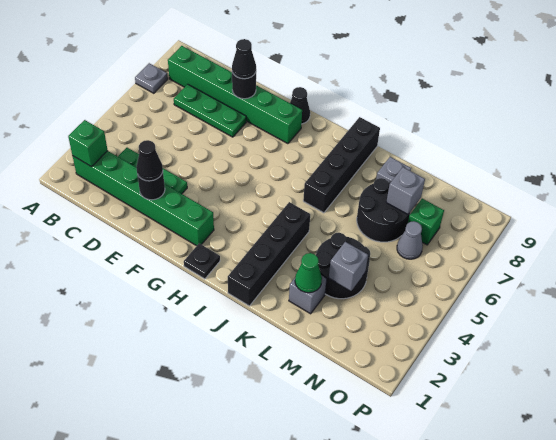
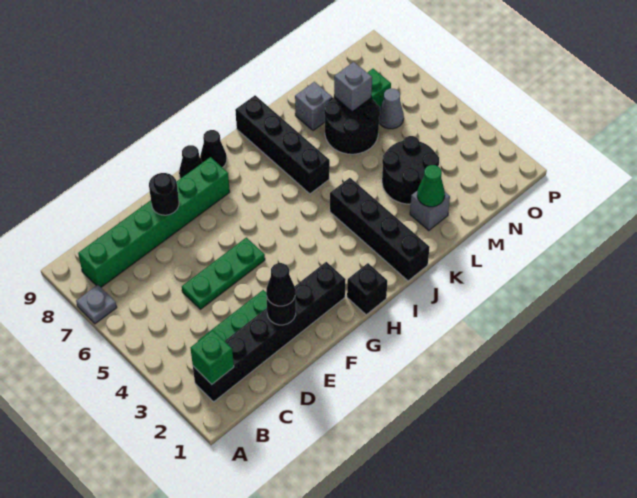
green 1x6 brick [73,151,214,246] -> black 1x6 brick [193,262,346,402]
green 1x3 plate [174,84,246,137] -> green 1x3 plate moved to [182,237,265,309]
black 1x1 cone [232,39,256,79] -> black 1x1 cone moved to [200,130,227,168]
black 1x1 plate [184,244,220,279] -> black 1x1 brick [347,263,387,315]
grey 1x1 brick [329,242,368,291] -> none

